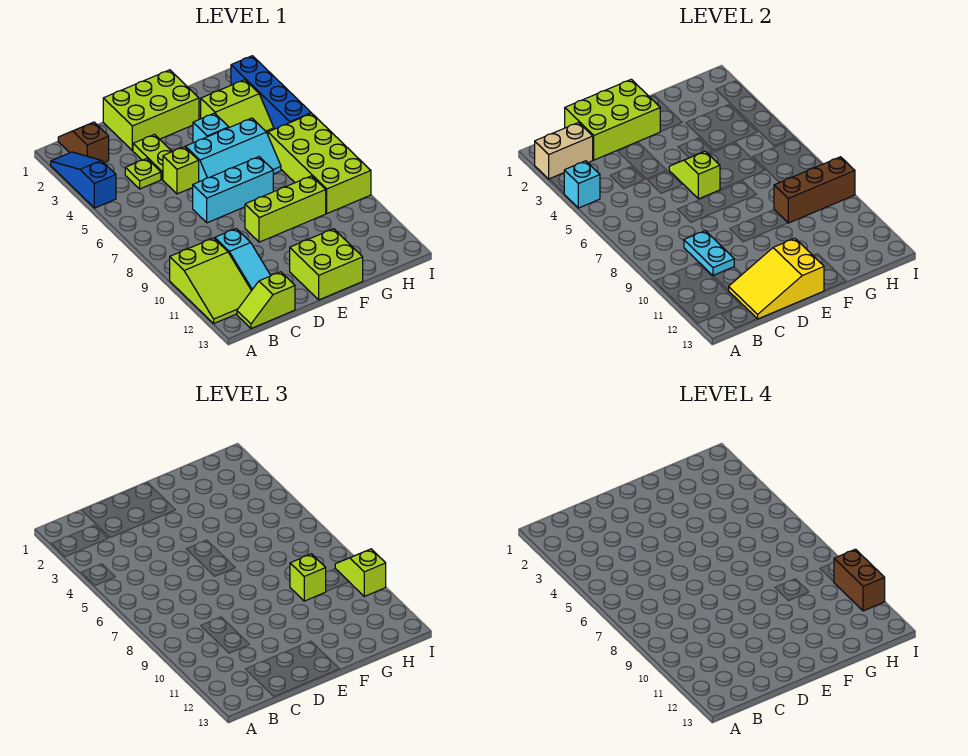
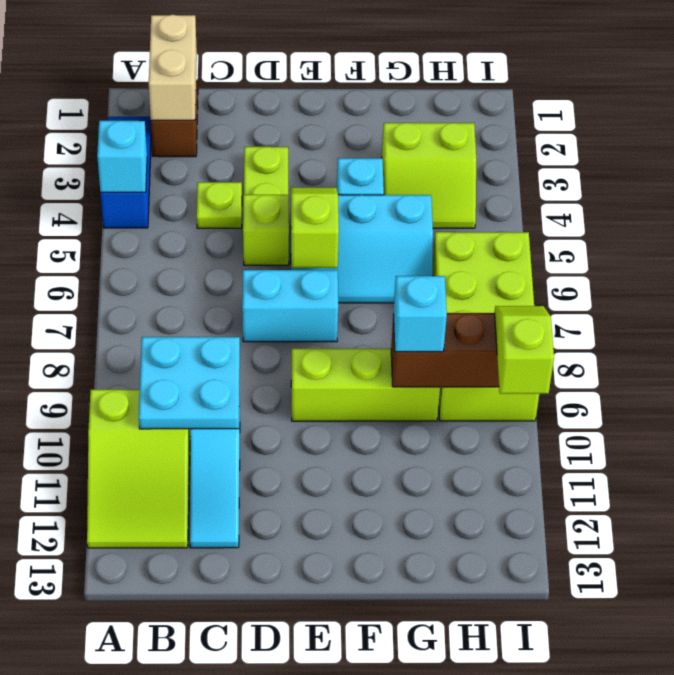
tan 1x2 brick [534,123,593,179] -> tan 1x2 brick turned to [149,15,197,120]
lime 1x2 slope [237,272,295,329] -> none
lime 2x3 brick [565,79,660,160] -> none
cyan 1x2 plate [684,231,734,276] -> cyan 2x2 plate [139,337,240,429]
yellow 2x3 slope [729,238,824,319] -> none
lime 2x3 brick [103,70,199,151] -> none
cyan 1x3 brick [193,157,273,223] -> cyan 1x2 brick [242,270,338,342]
lime 2x2 brick [290,229,363,300] -> none
lime 1x1 brick [290,554,326,601] -> cyan 1x1 brick [393,276,447,352]
blue 1x4 brick [231,56,311,129] -> none
brown 1x2 brick [834,549,885,611] -> none

